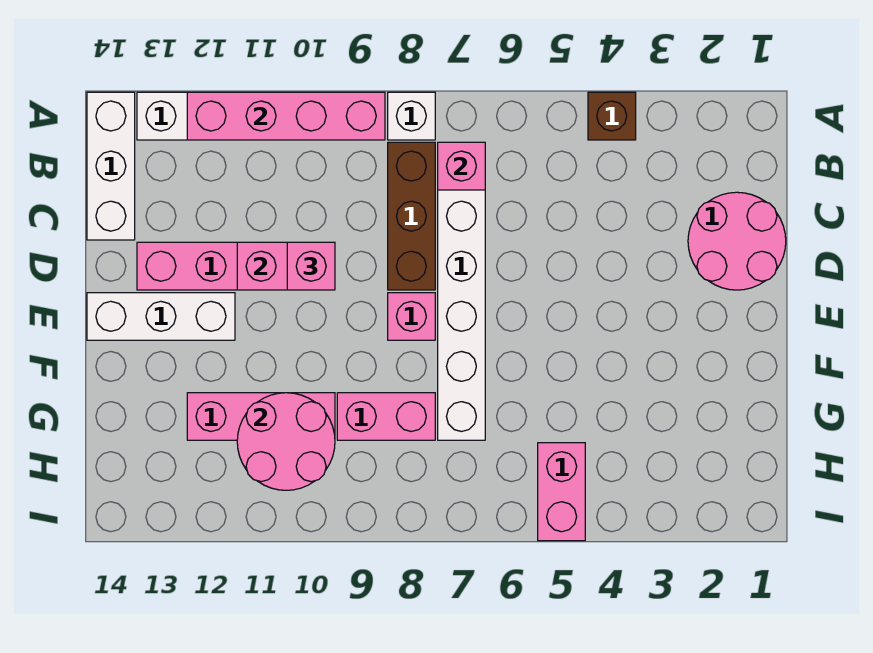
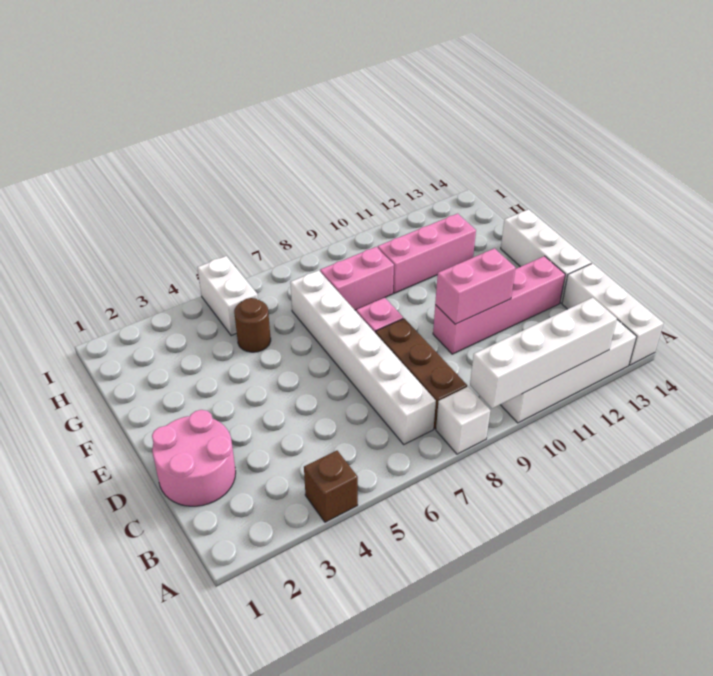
pink 1x4 brick [187,92,385,140] -> white 1x4 brick [470,298,617,409]
pink 1x1 brick [438,142,485,190] -> none
pink 1x1 brick [287,242,335,290] -> none
white 1x3 brick [87,293,235,340] -> white 1x3 brick turned to [501,209,592,303]
none -> brown 1x1 round brick [234,298,271,352]
pink 2x2 round brick [237,393,335,490] -> none
pink 1x2 brick [538,443,585,541] -> white 1x2 brick [197,256,258,336]

